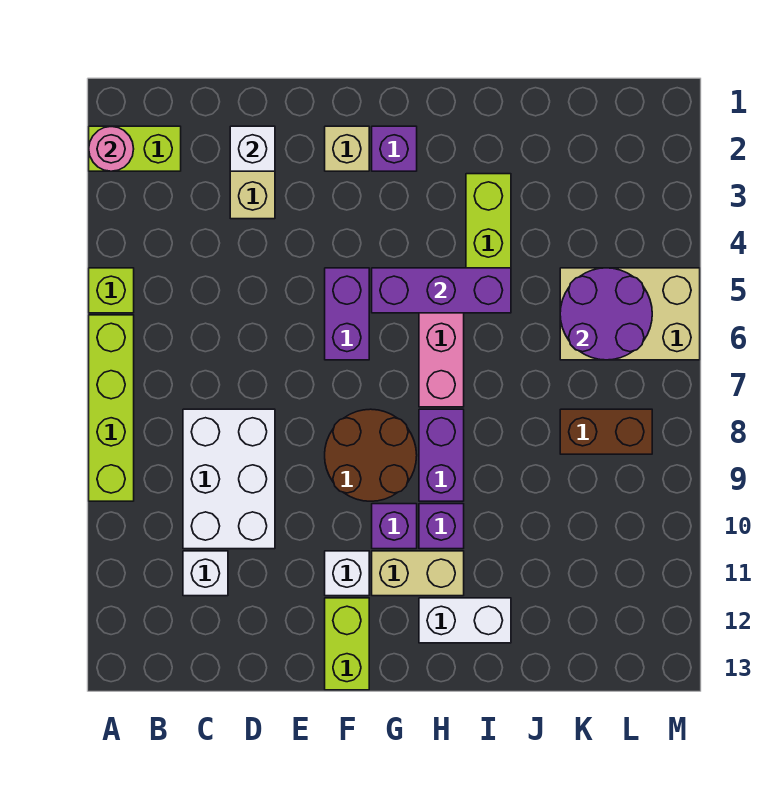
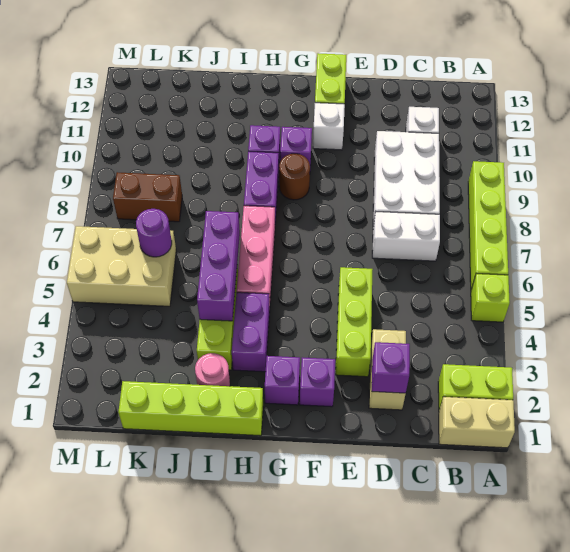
pink 1x1 round brick [89,126,134,171] -> pink 1x1 round brick moved to [195,353,230,386]
white 1x1 brick [230,126,275,171] -> purple 1x1 brick [372,342,410,393]
none -> lime 1x3 brick [336,267,373,377]
tan 1x1 brick [325,126,369,171] -> purple 1x1 brick [300,357,335,407]
purple 1x2 brick [325,268,369,360] -> purple 1x2 brick moved to [232,292,270,372]
brown 2x2 round brick [325,409,417,501] -> brown 1x1 round brick [279,154,310,200]
purple 1x3 brick [372,268,511,313] -> purple 1x3 brick turned to [197,211,240,321]
tan 1x2 brick [372,551,464,596] -> tan 1x2 brick moved to [439,397,515,448]
none -> lime 1x4 brick [118,381,263,436]
white 1x2 brick [419,598,511,643] -> white 1x2 brick moved to [372,212,440,261]
purple 2x2 round brick [560,268,652,360] -> purple 1x1 round brick [136,209,172,257]

